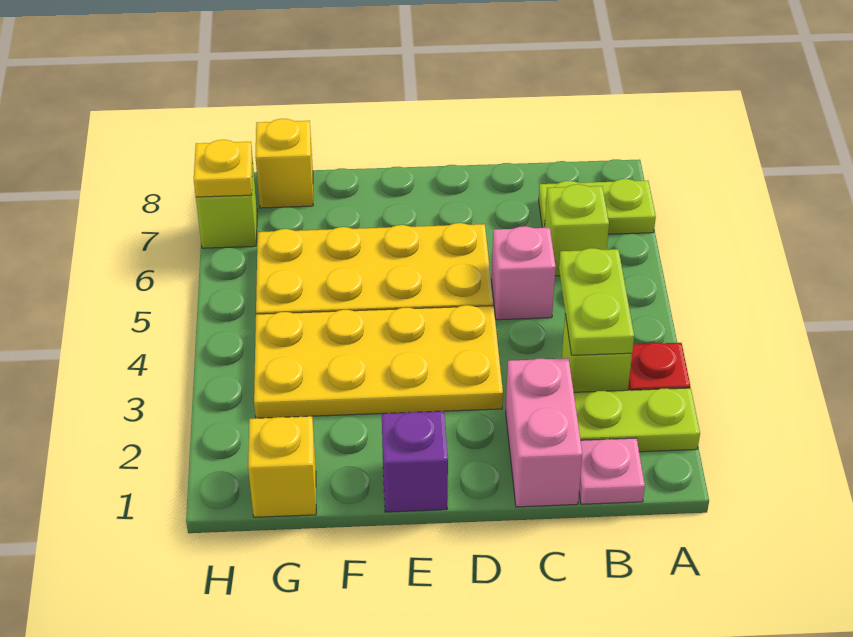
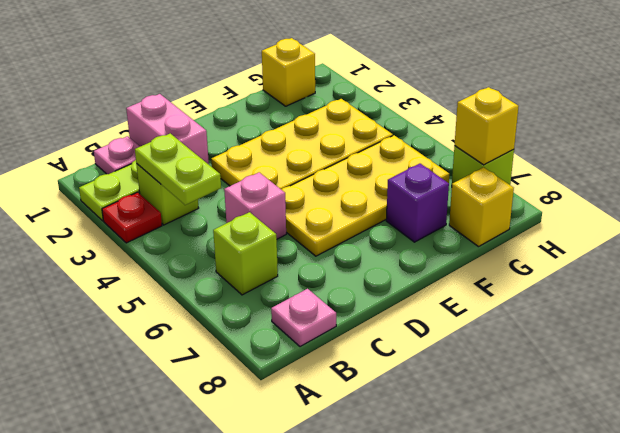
lime 1x2 plate [539,179,656,234] -> none
none -> pink 1x1 plate [271,289,336,347]
purple 1x1 brick [382,411,448,512] -> purple 1x1 brick moved to [386,164,449,242]
yellow 1x1 plate [194,140,253,197] -> yellow 1x1 brick [455,87,519,165]

